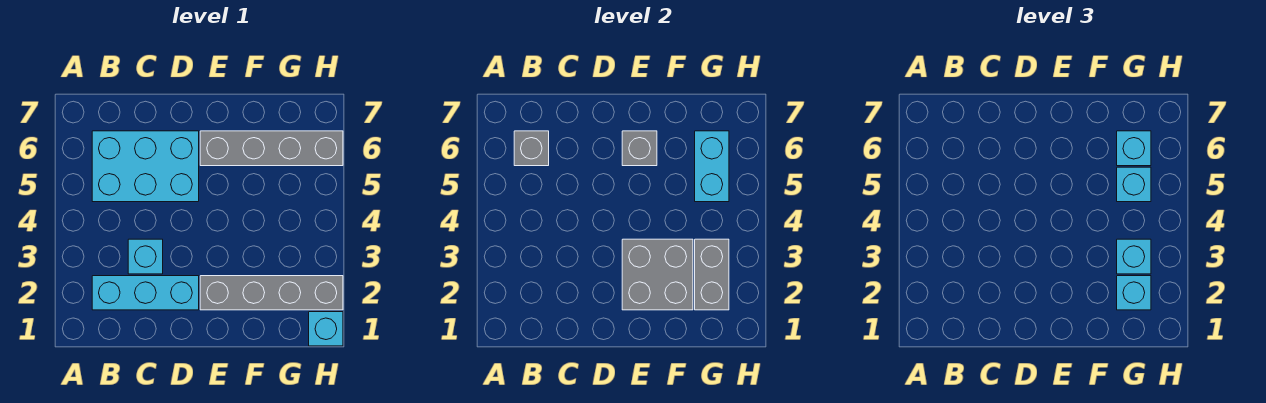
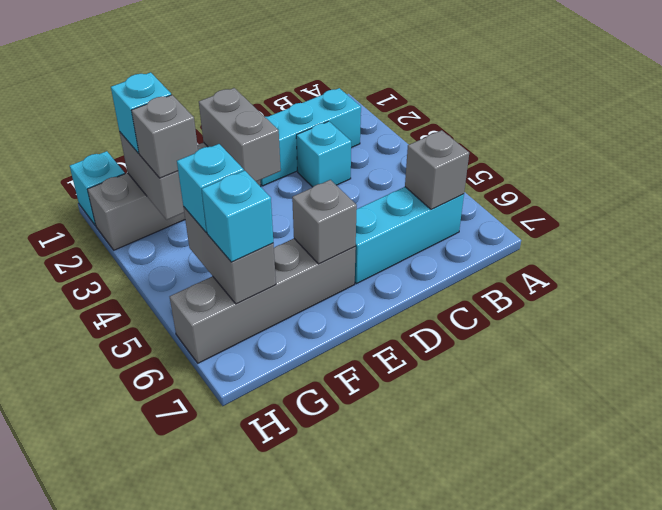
cyan 2x3 brick [92,131,199,202] -> cyan 1x3 brick [355,187,464,284]
grey 2x2 brick [622,239,693,310] -> grey 1x2 brick [199,88,281,181]
cyan 1x1 brick [1117,239,1151,274] -> grey 1x1 brick [131,95,198,178]
cyan 1x2 brick [695,131,729,202] -> grey 1x2 brick [184,207,276,304]

